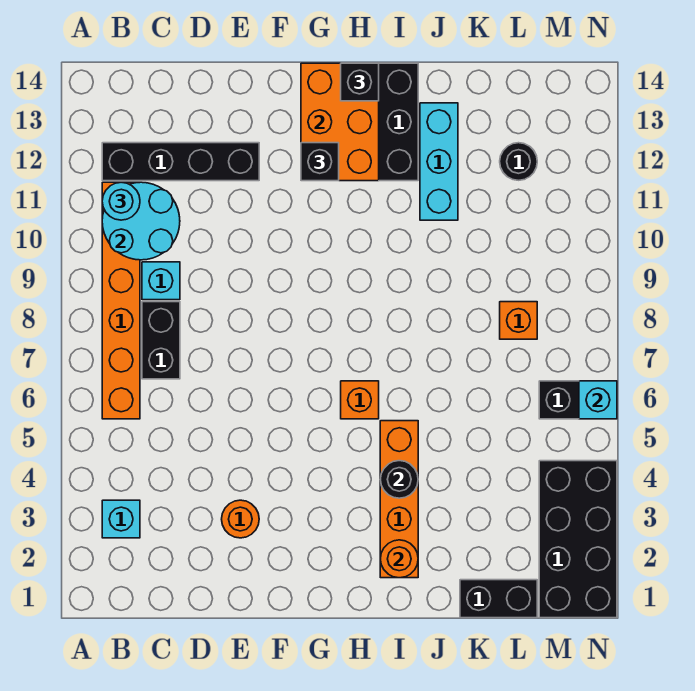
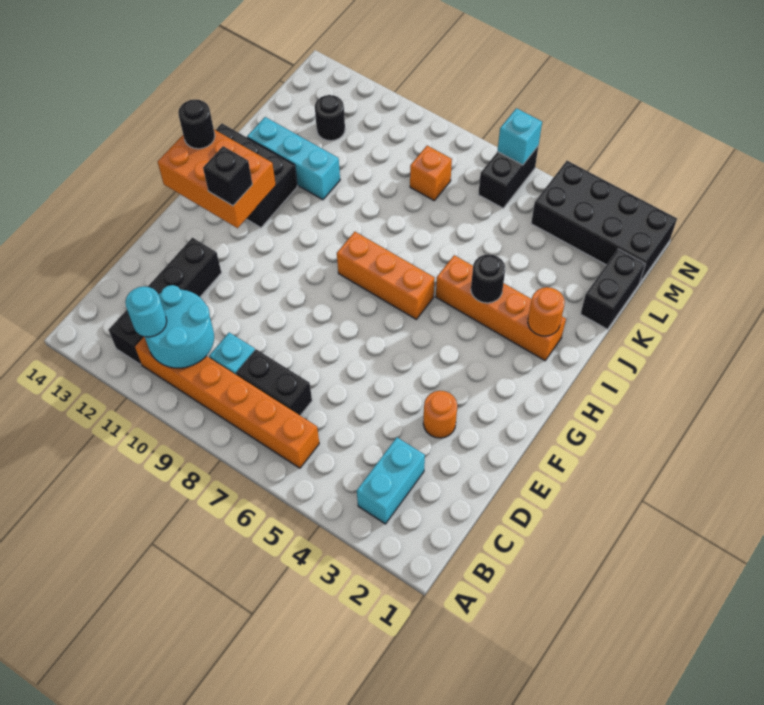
cyan 1x1 brick [102,500,140,538] -> cyan 1x2 brick [357,438,425,524]
orange 1x1 brick [341,381,379,419] -> orange 1x3 brick [337,232,435,319]
black 1x1 brick [341,63,379,101] -> black 1x1 round brick [178,99,215,149]

